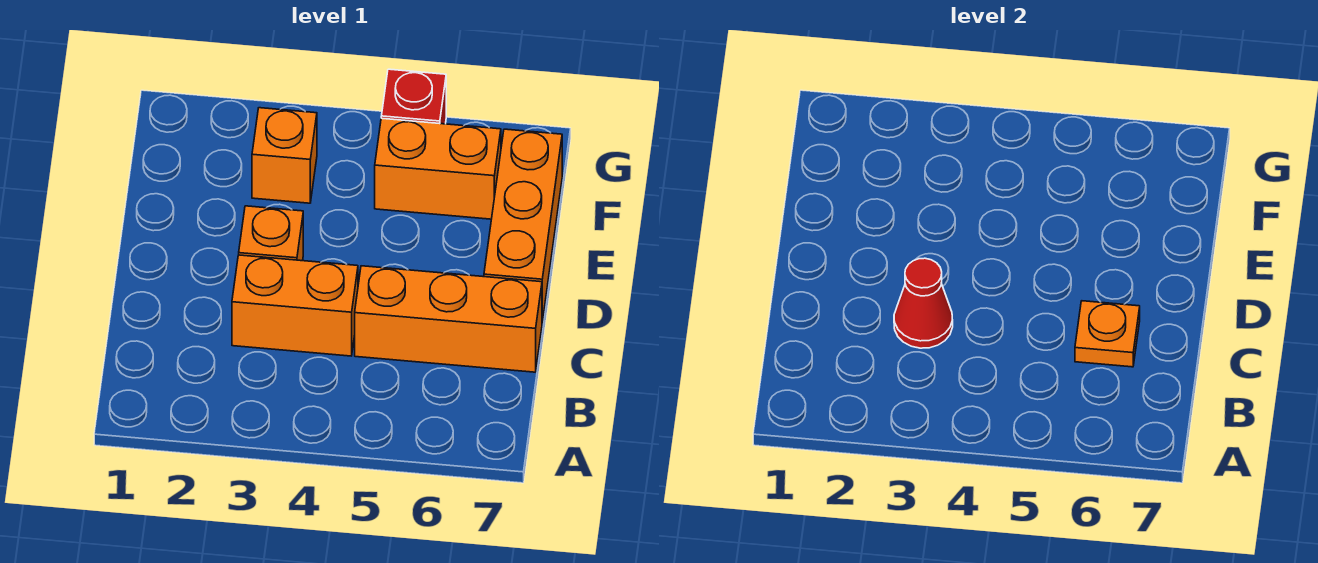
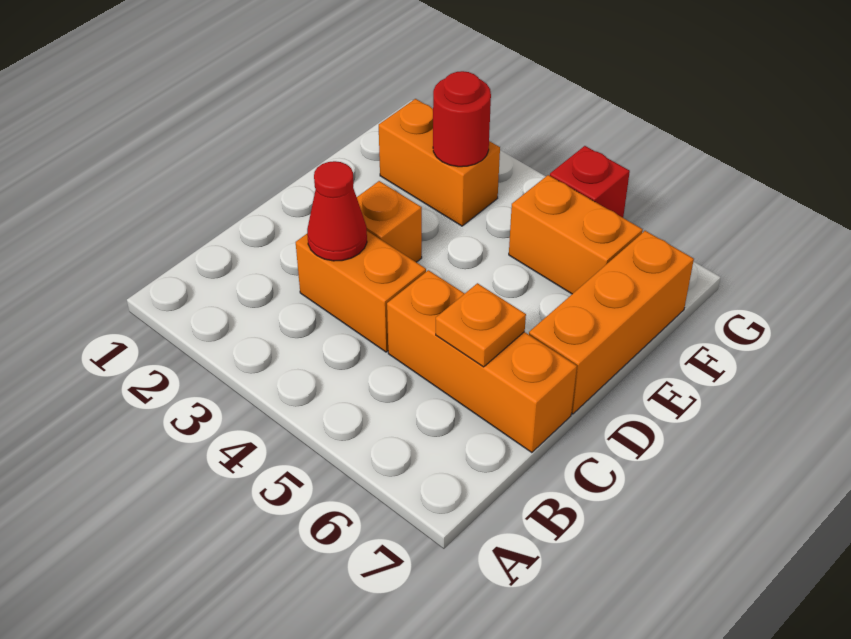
orange 1x1 brick [252,108,317,203] -> orange 1x2 brick [379,99,500,226]
none -> red 1x1 round brick [433,71,491,167]

